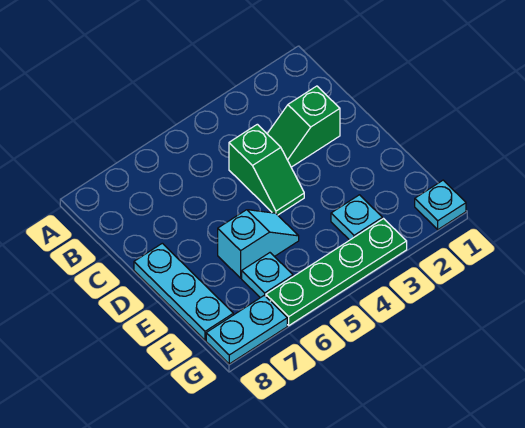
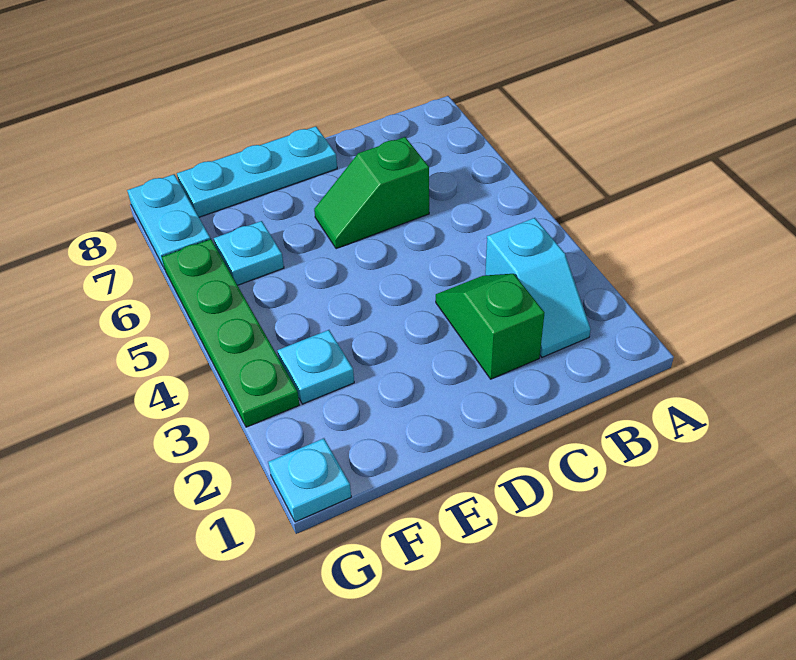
green 1x2 slope [229,124,304,215] -> green 1x2 slope moved to [314,137,429,249]
cyan 1x2 slope [218,210,299,278] -> cyan 1x2 slope moved to [485,218,591,357]

